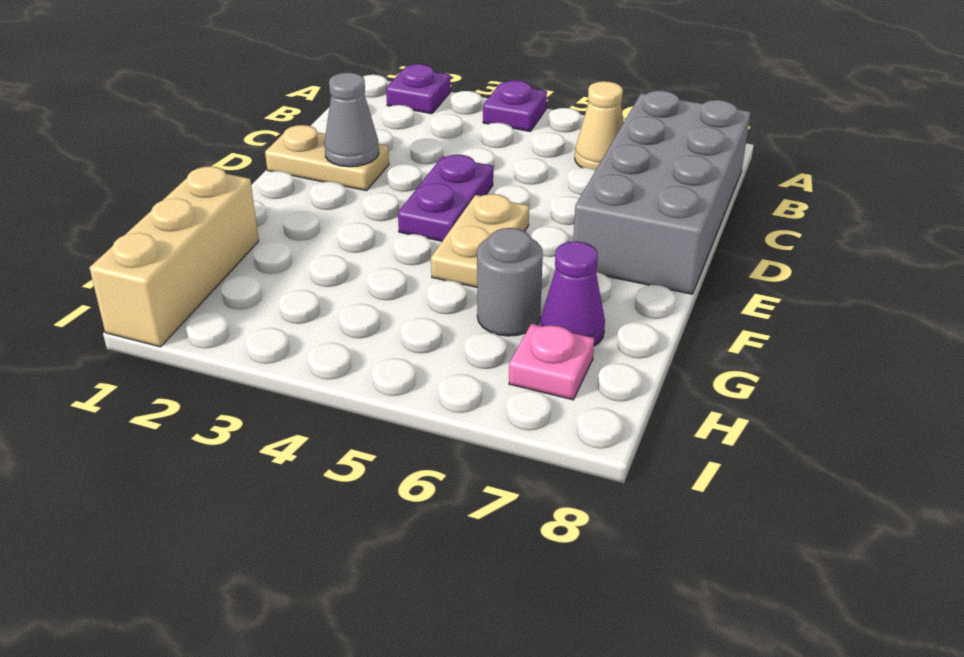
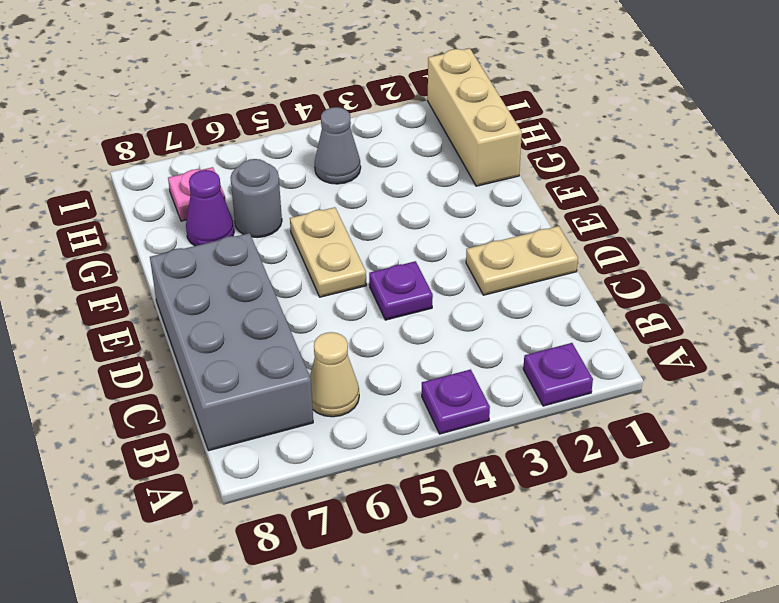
grey 1x1 cone [324,73,379,167] -> grey 1x1 cone moved to [315,107,361,184]
purple 1x2 plate [398,155,493,241] -> purple 1x1 plate [369,261,433,320]

